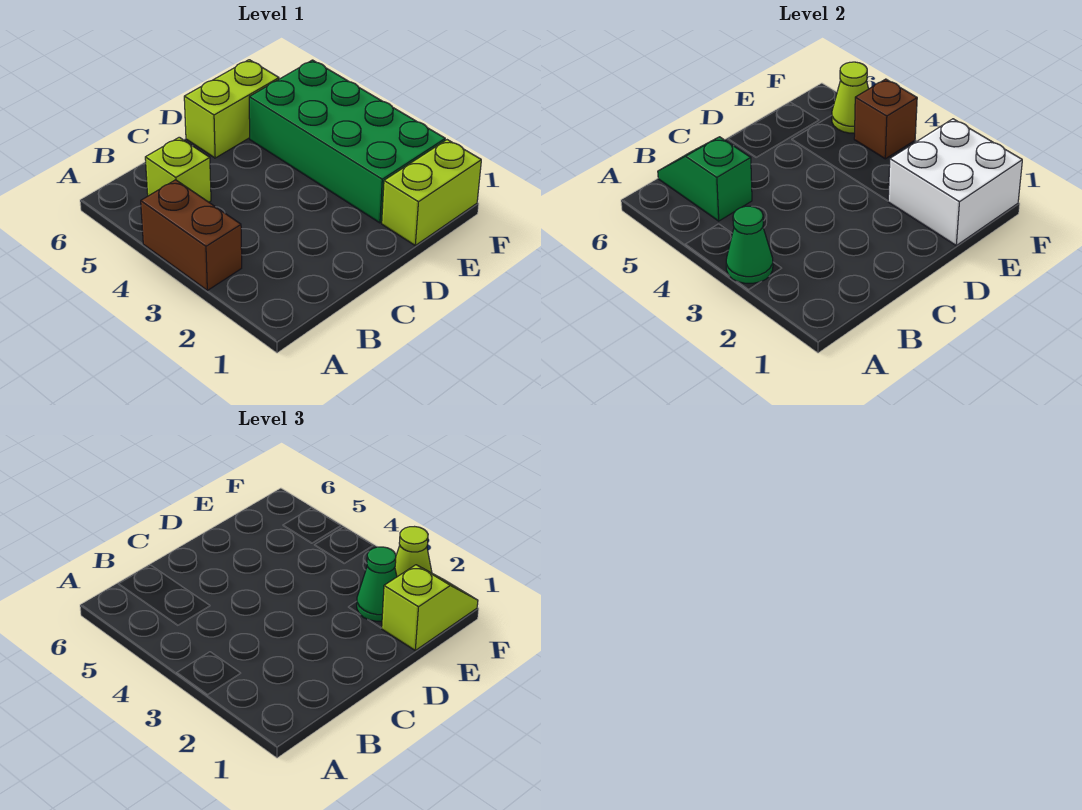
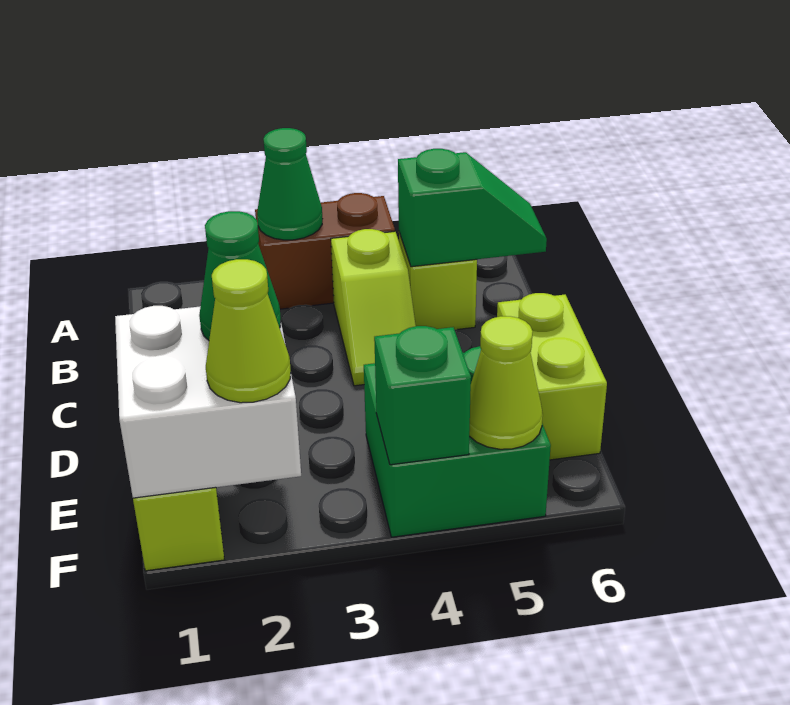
lime 1x2 slope [382,565,478,650] -> lime 1x2 slope moved to [331,229,416,386]
green 2x4 brick [249,60,445,223] -> green 2x2 brick [364,346,551,537]
brown 1x1 brick [854,79,917,159] -> green 1x1 brick [374,326,471,465]

